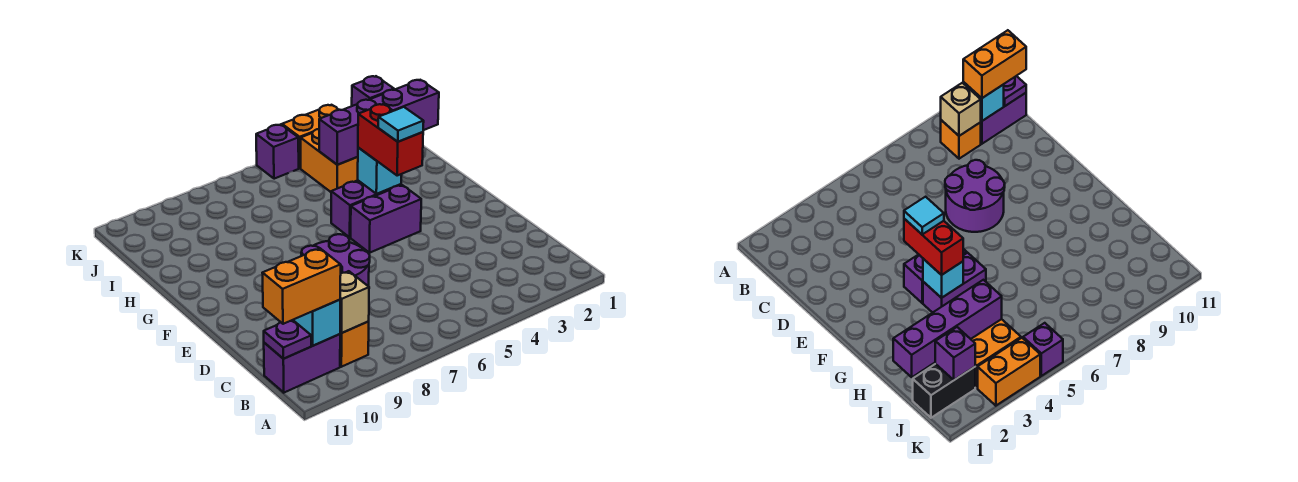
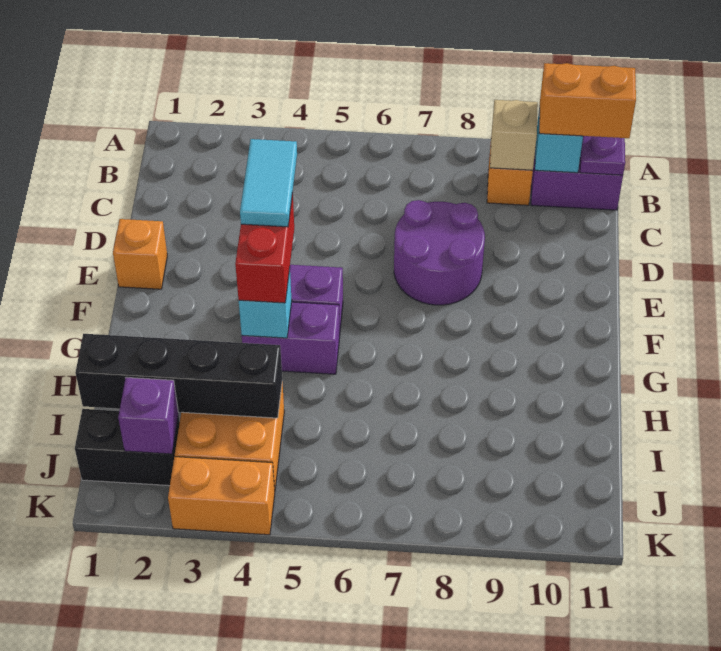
none -> orange 1x1 brick [113,219,167,289]
cyan 1x1 tile [378,107,424,142] -> cyan 1x2 tile [240,139,297,227]
purple 1x4 brick [319,80,439,165] -> black 1x4 brick [75,334,282,418]
purple 1x1 brick [256,124,299,179] -> none

